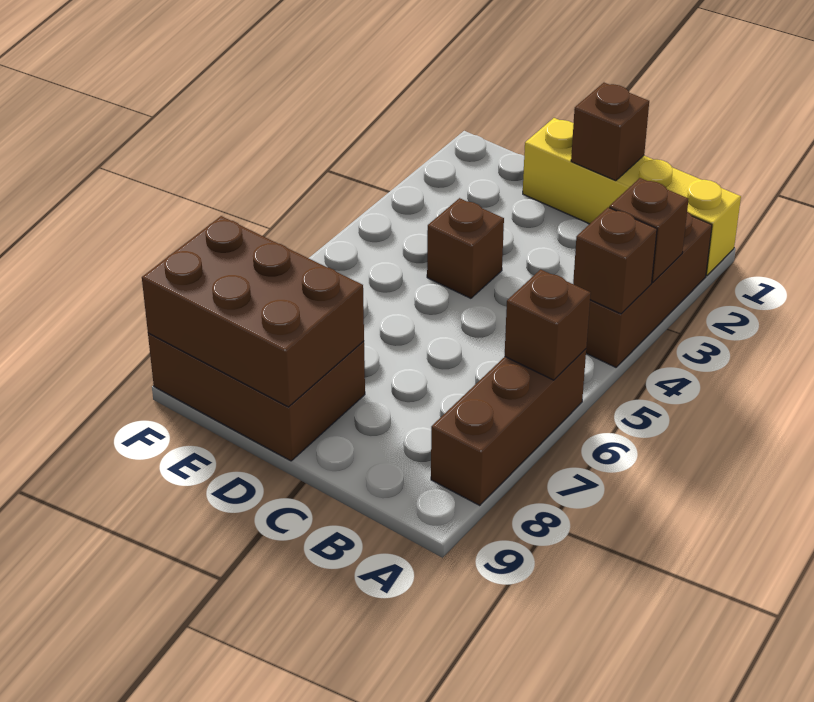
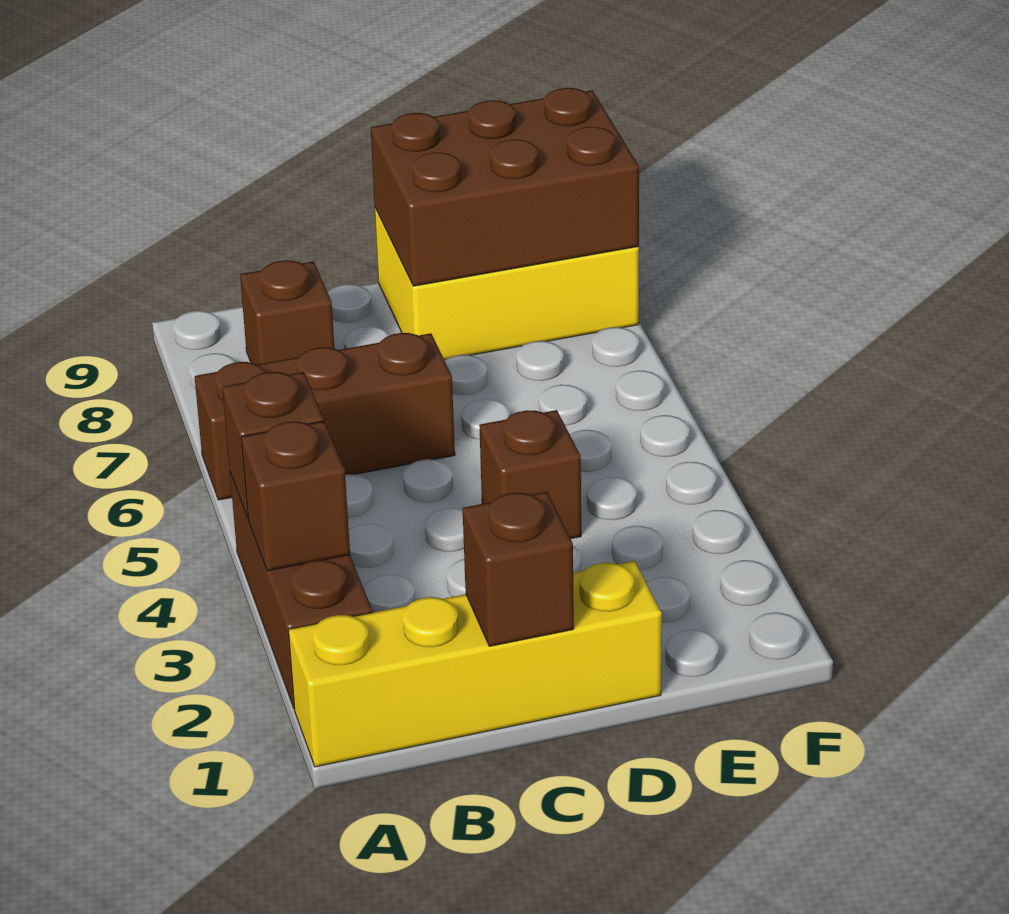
brown 1x3 brick [431,349,586,505] -> brown 1x3 brick turned to [195,333,455,500]
brown 1x1 brick [505,269,591,380] -> brown 1x1 brick moved to [240,260,335,365]
brown 2x3 brick [148,333,365,461] -> yellow 2x3 brick [375,208,639,360]

